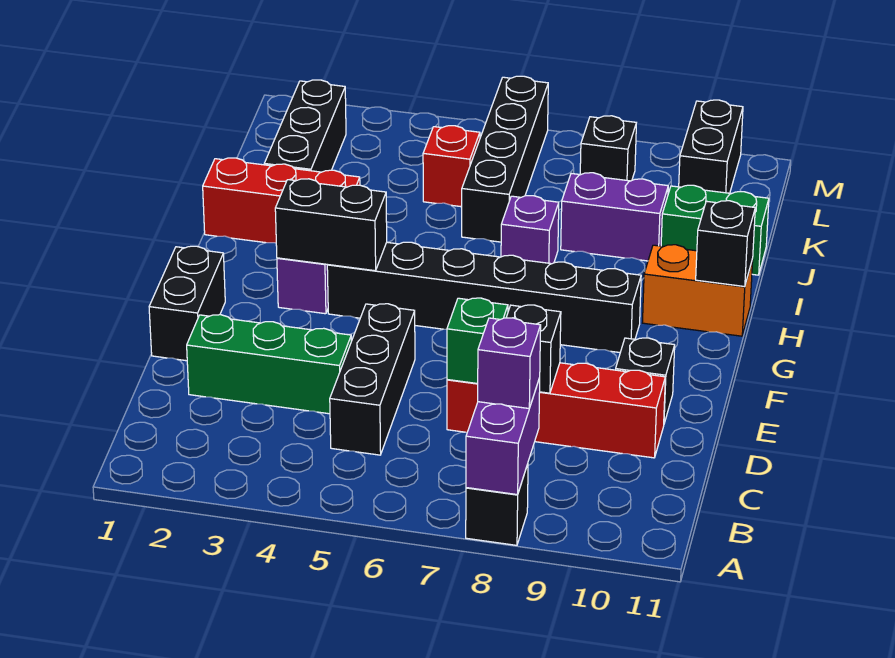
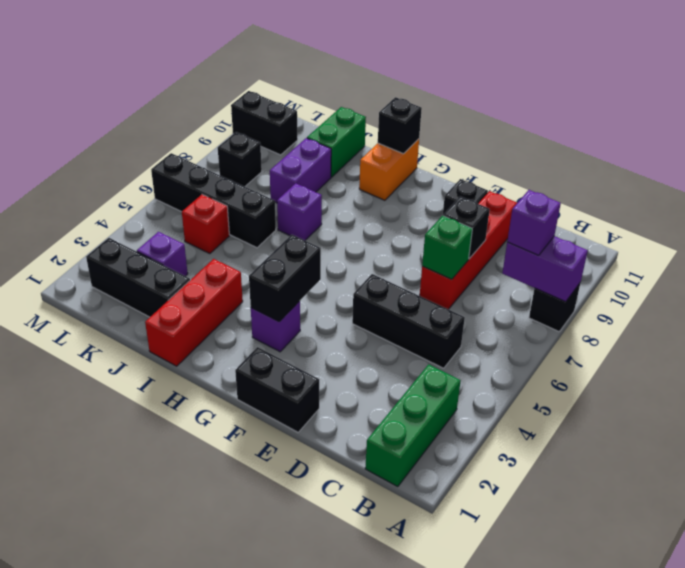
green 1x3 brick [187,315,351,414] -> green 1x3 brick moved to [365,364,461,487]
black 1x6 brick [327,242,641,353] -> none
none -> purple 1x1 brick [137,232,188,276]

